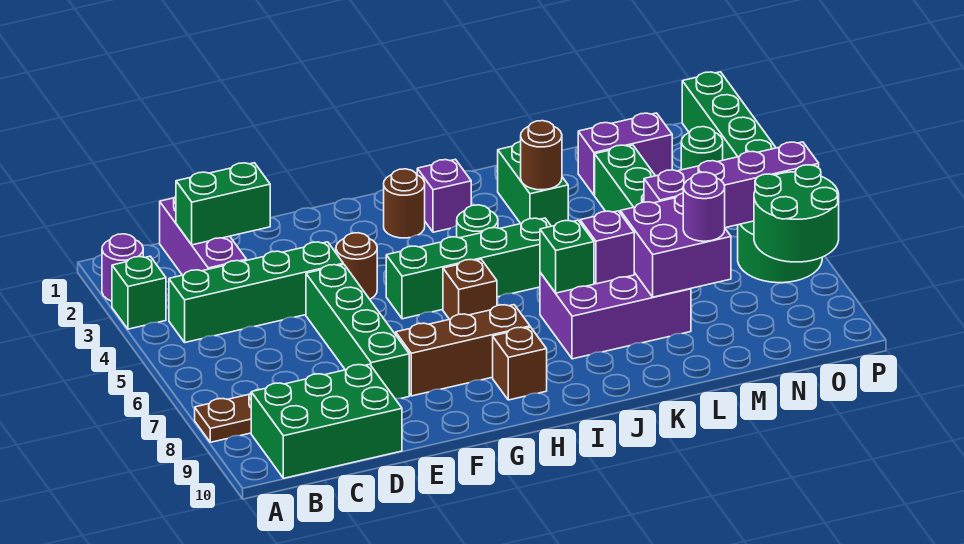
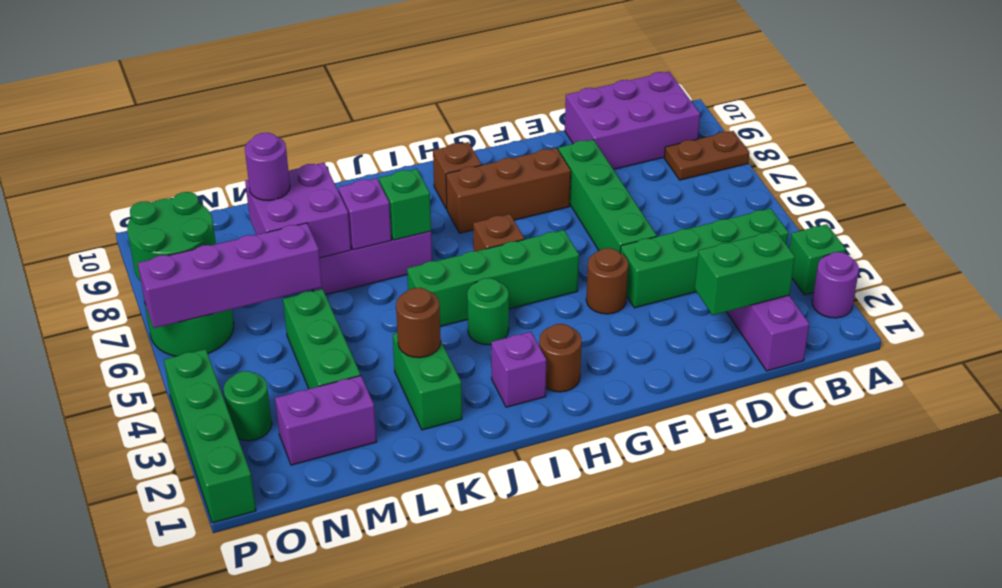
green 2x3 brick [251,364,402,478] -> purple 2x3 brick [565,72,700,169]

